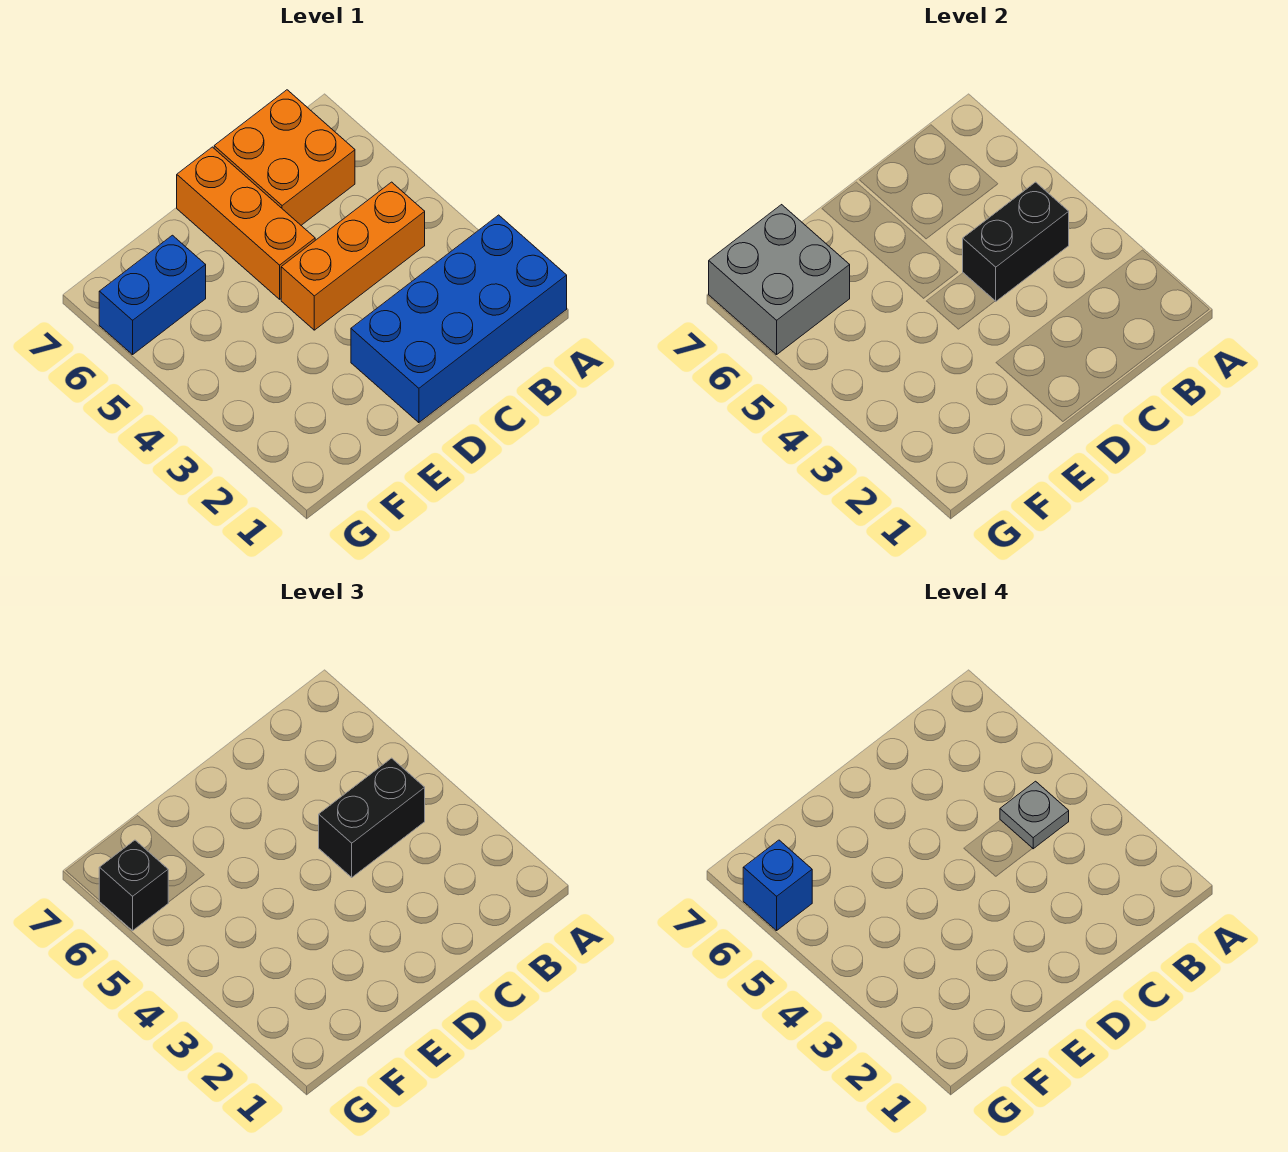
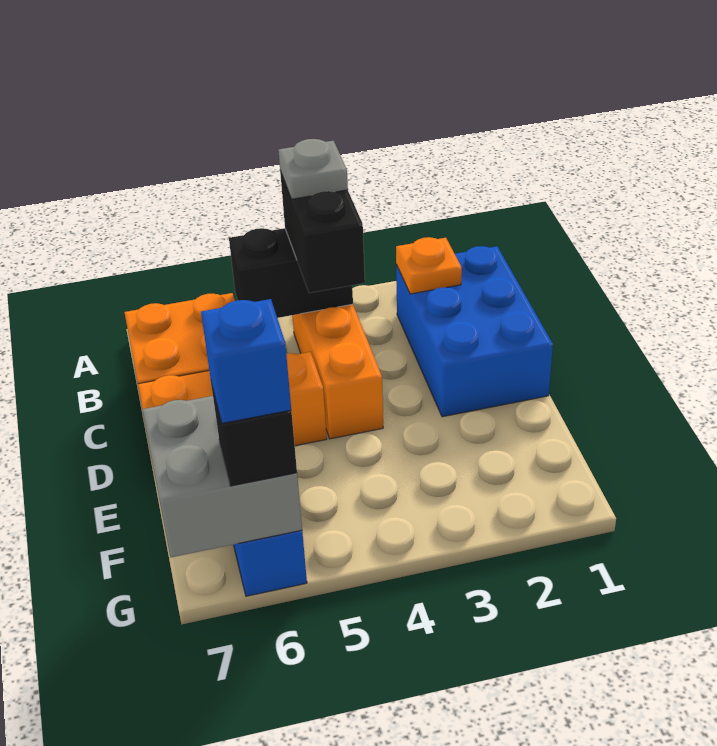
blue 2x4 brick [351,215,567,423] -> blue 2x3 brick [396,246,553,417]
none -> orange 1x1 plate [396,237,462,294]
black 1x2 brick [963,182,1069,301] -> black 1x2 brick turned to [229,228,353,318]

